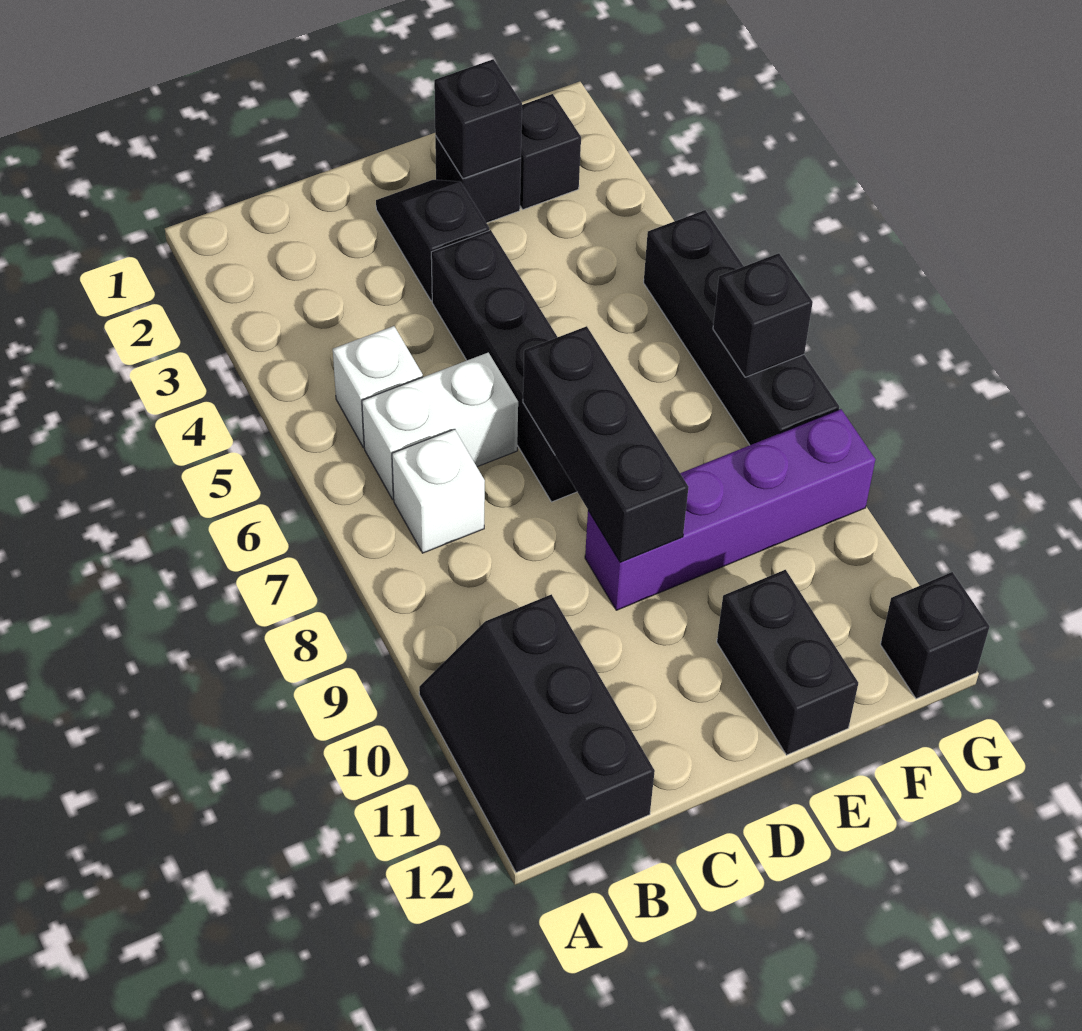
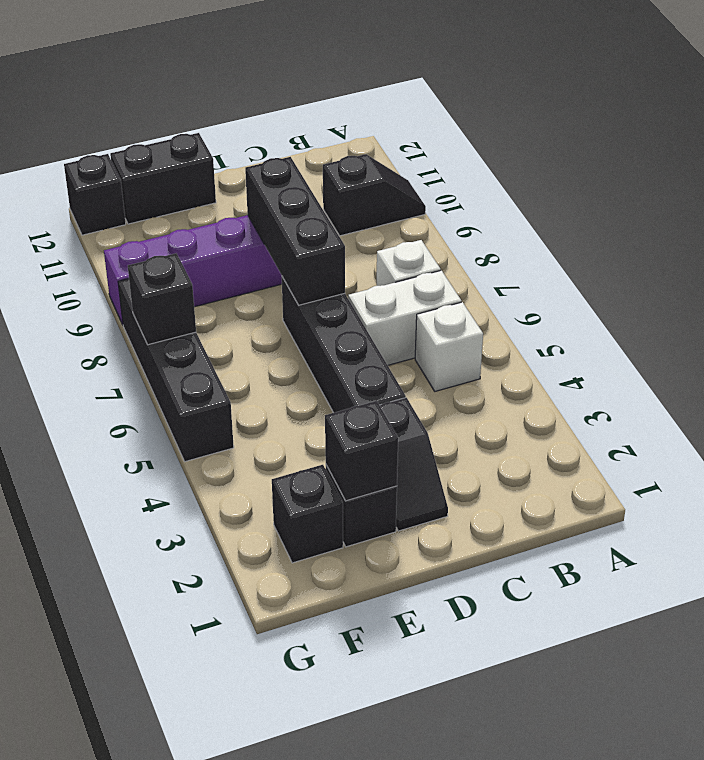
black 2x3 slope [419,594,655,872] -> black 1x2 slope [323,154,426,236]
black 1x2 brick [717,570,858,755] -> black 1x2 brick turned to [110,133,216,224]

